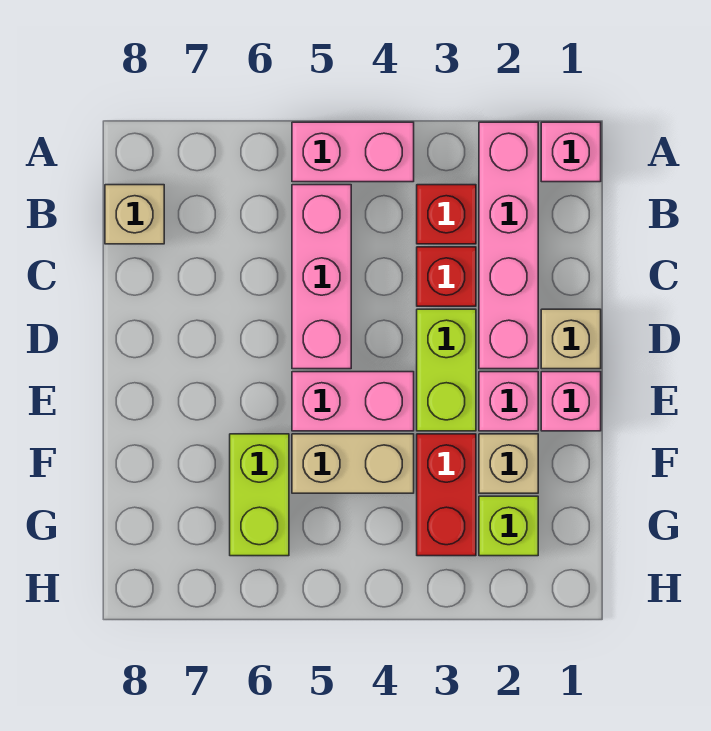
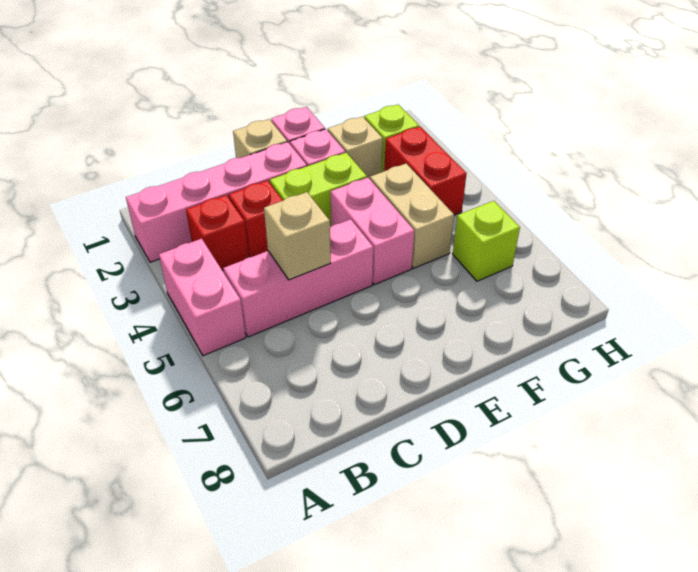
pink 1x1 brick [541,122,601,182] -> none
tan 1x1 brick [105,185,164,244] -> tan 1x1 brick moved to [264,192,331,280]
red 1x2 brick [417,434,476,556] -> red 1x2 brick turned to [384,127,467,215]
lime 1x2 brick [230,434,289,556] -> lime 1x1 brick [453,201,520,281]

